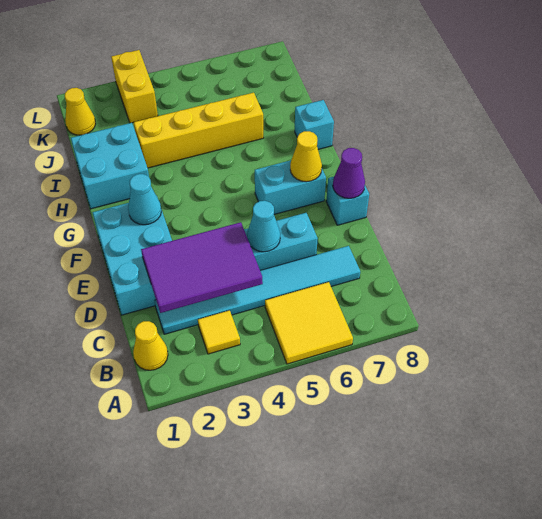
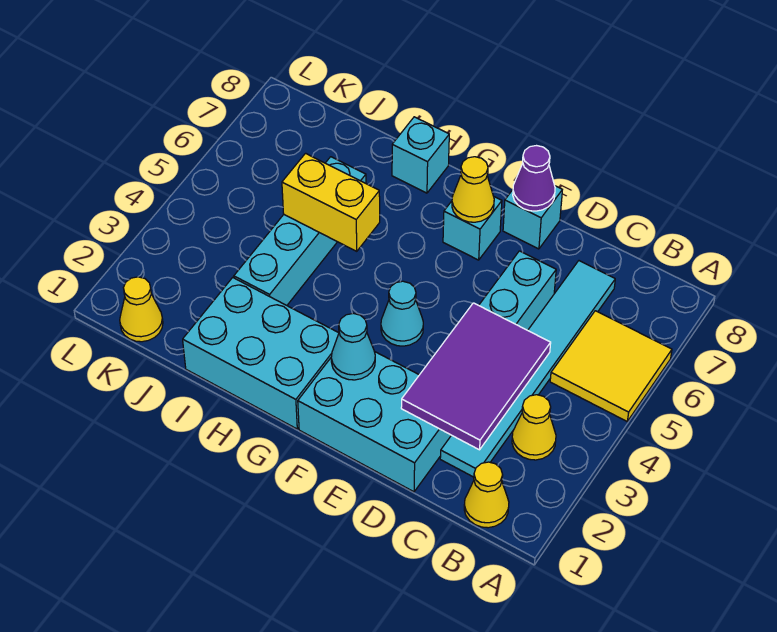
yellow 1x1 tile [198,310,240,354] -> yellow 1x1 cone [512,395,556,460]
cyan 1x1 cone [247,201,280,252] -> cyan 1x1 cone moved to [381,281,423,346]
cyan 1x2 brick [255,160,326,214] -> cyan 1x1 brick [443,197,502,260]
cyan 2x2 brick [71,123,149,209] -> cyan 2x3 brick [183,278,339,429]
yellow 1x4 brick [134,93,263,168] -> cyan 1x4 brick [234,157,366,305]
yellow 1x2 brick [111,50,158,123] -> yellow 1x2 brick moved to [282,153,380,251]

